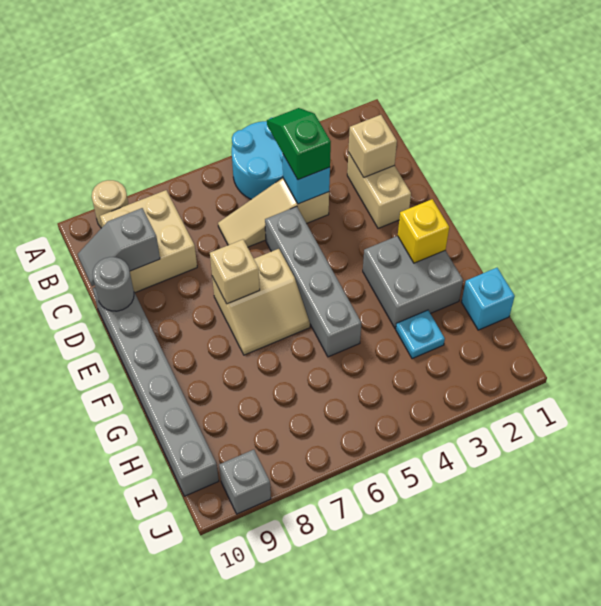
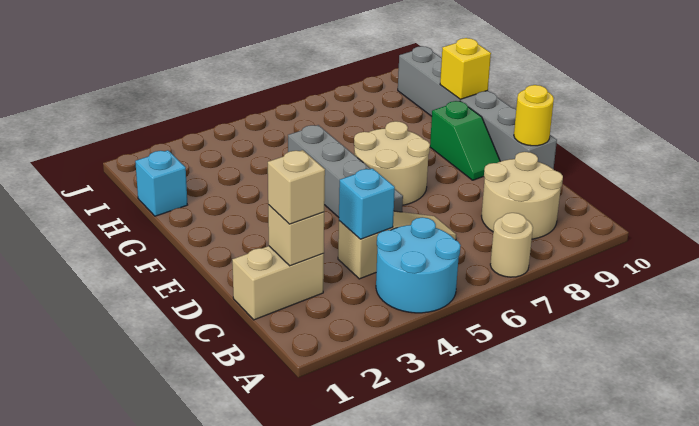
tan 1x1 round brick [92,180,129,228] -> tan 1x1 round brick moved to [490,213,533,277]
green 1x2 slope [267,108,331,180] -> green 1x2 slope moved to [430,101,500,180]
tan 2x2 brick [100,190,197,293] -> tan 2x2 round brick [482,152,563,239]
tan 1x2 brick [347,152,411,228] -> tan 1x2 brick turned to [232,246,324,320]
grey 1x2 slope [78,208,160,286] -> none
grey 1x1 round brick [92,257,134,311] -> yellow 1x1 round brick [514,85,554,146]
tan 2x2 slope [212,249,310,355] -> tan 2x2 round brick [354,121,430,205]
tan 1x1 brick [210,239,260,304] -> tan 1x1 brick moved to [268,150,325,224]
grey 2x2 brick [363,236,463,328] -> none
yellow 1x1 brick [398,199,449,263] -> yellow 1x1 brick moved to [440,38,491,99]
cyan 1x1 plate [396,310,445,359] -> none
grey 1x1 brick [219,450,271,514] -> none

